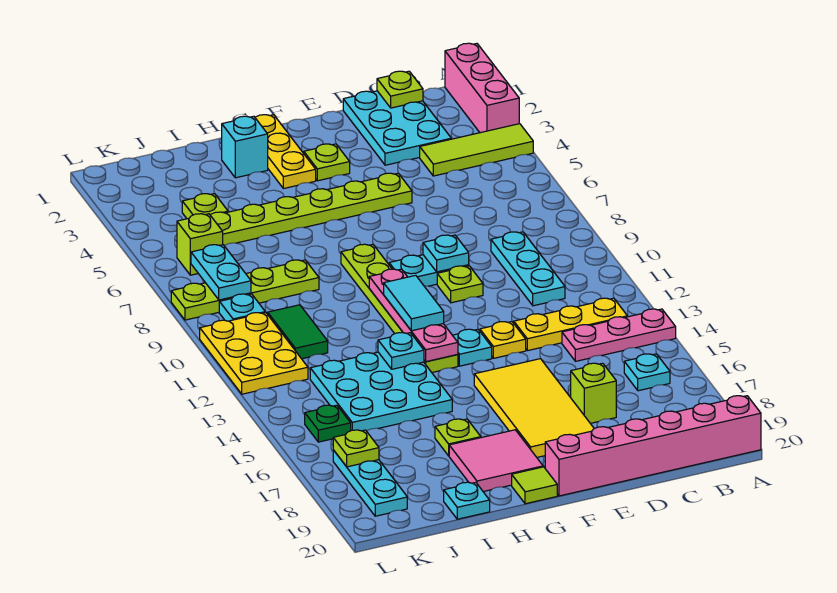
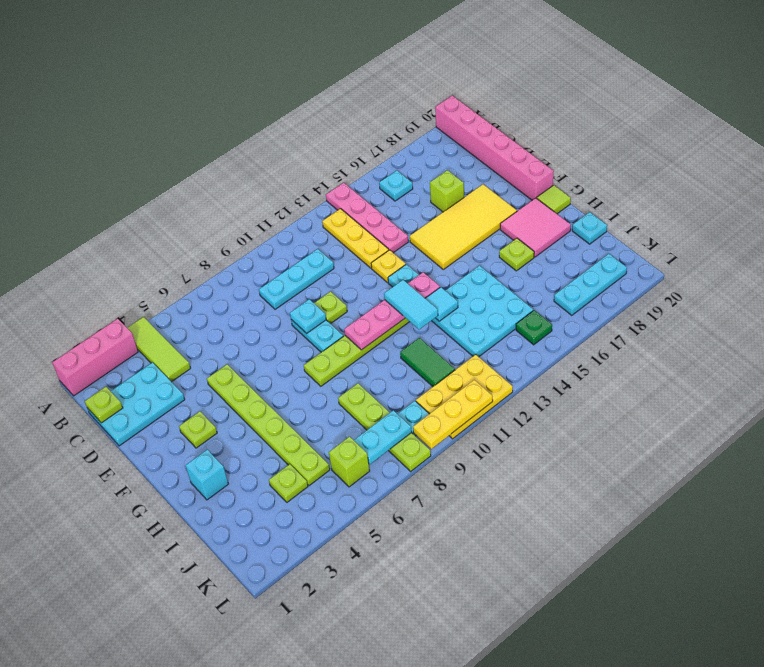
pink 1x3 plate [562,309,676,361] -> pink 1x4 plate [326,183,408,253]
yellow 1x3 plate [255,115,316,189] -> yellow 1x3 plate moved to [413,380,493,449]
cyan 1x2 tile [384,275,444,331] -> cyan 1x2 tile turned to [384,280,438,329]
cyan 1x1 plate [378,333,424,369] -> cyan 1x1 tile [425,287,458,321]
green 1x2 tile [268,305,328,359] -> green 1x2 tile turned to [400,338,455,387]
lime 1x1 plate [333,430,379,467] -> none

